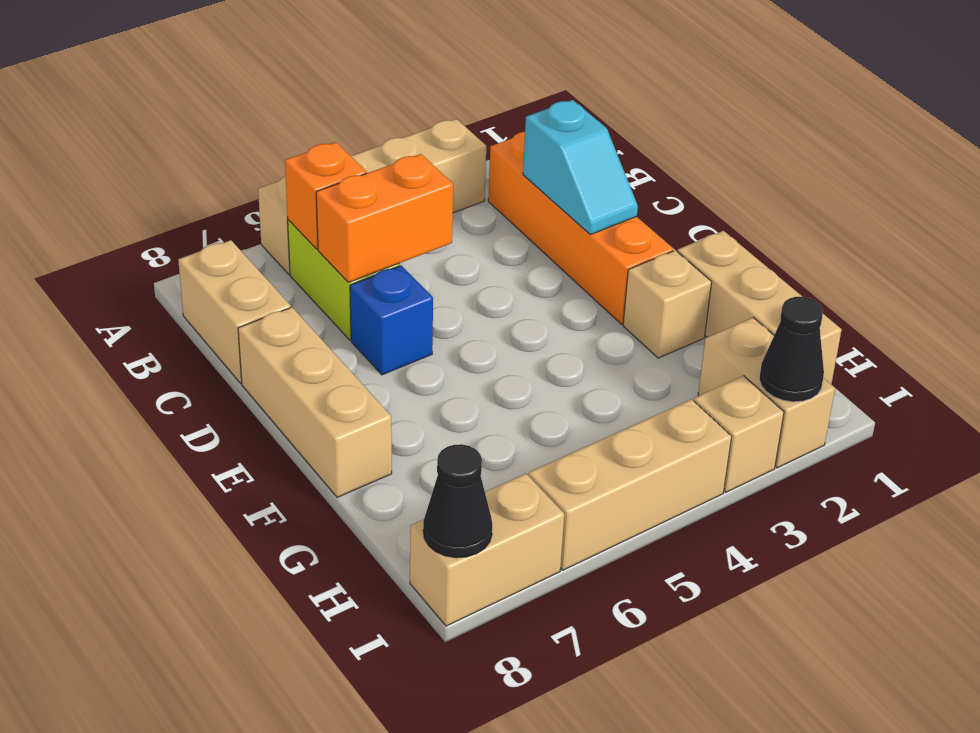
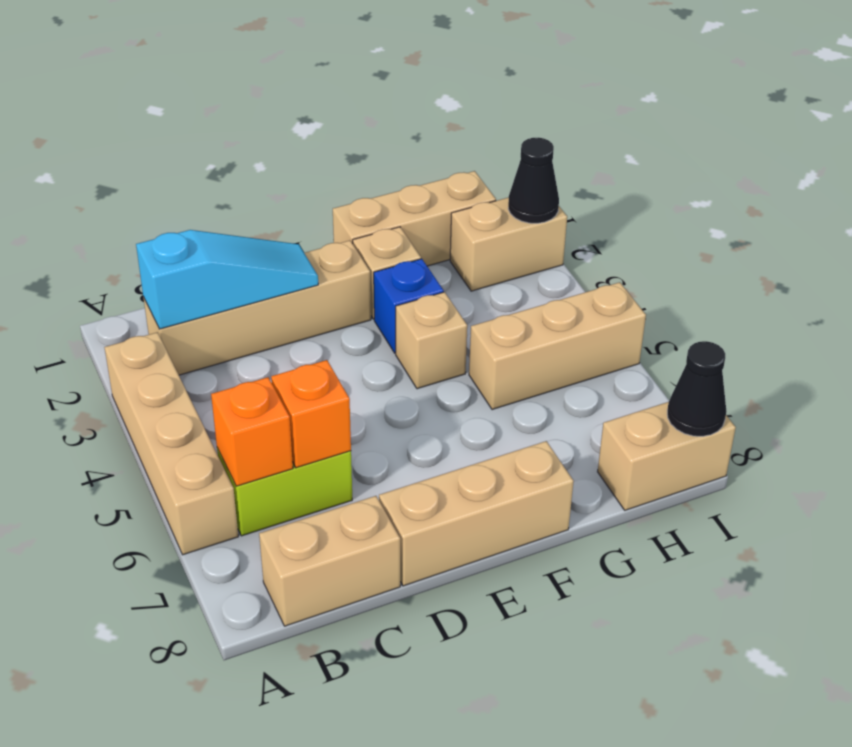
orange 1x4 brick [488,132,673,324] -> tan 1x4 brick [143,240,371,375]
cyan 1x2 slope [523,100,638,235] -> cyan 1x3 slope [136,230,318,329]
orange 1x2 brick [316,154,453,283] -> orange 1x1 brick [271,360,351,468]
blue 1x1 brick [350,266,433,375] -> blue 1x1 brick moved to [374,259,444,353]
tan 1x1 brick [694,376,784,492] -> tan 1x1 brick moved to [396,292,467,389]
tan 1x3 brick [529,399,731,570] -> tan 1x3 brick turned to [469,282,646,410]
tan 1x2 brick [410,474,564,626] -> tan 1x2 brick turned to [598,402,736,510]

